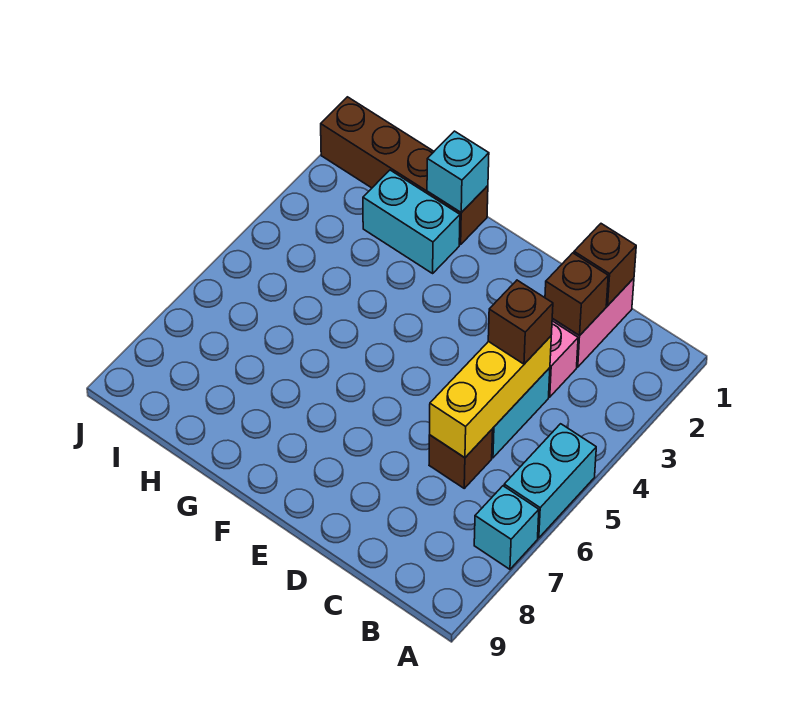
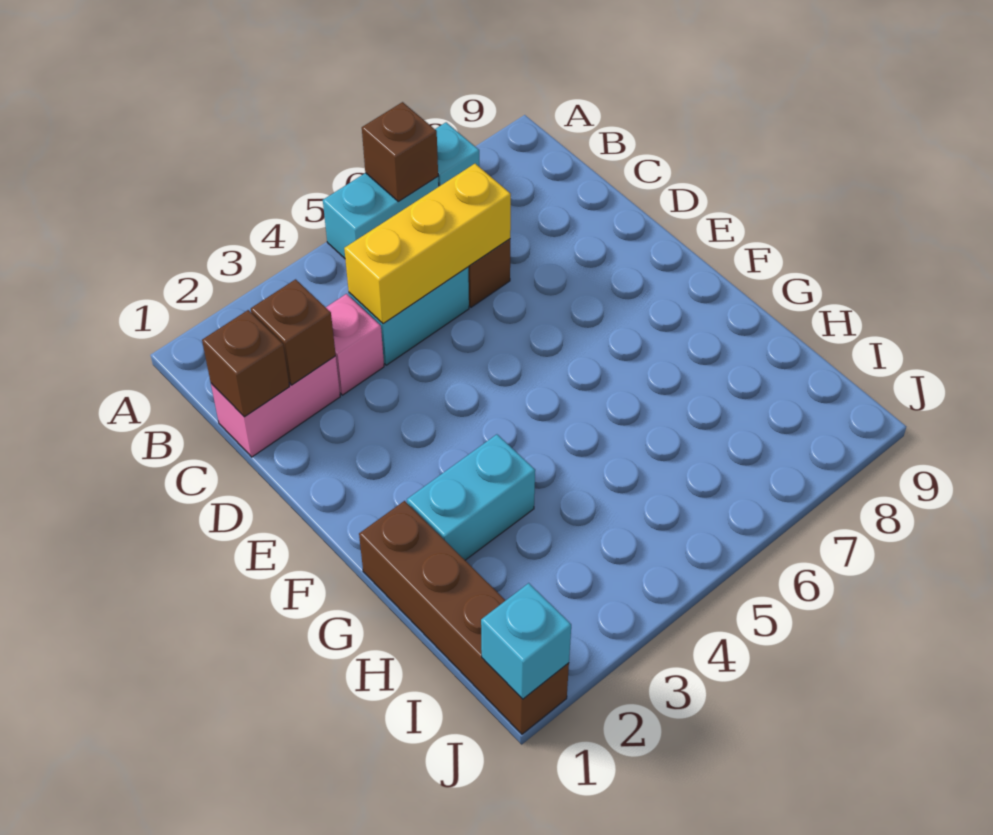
brown 1x1 brick [488,280,553,364] -> brown 1x1 brick moved to [362,102,438,201]
cyan 1x1 brick [427,131,489,213] -> cyan 1x1 brick moved to [481,583,571,699]
cyan 1x2 brick [363,170,460,273] -> cyan 1x2 brick turned to [407,434,535,560]

